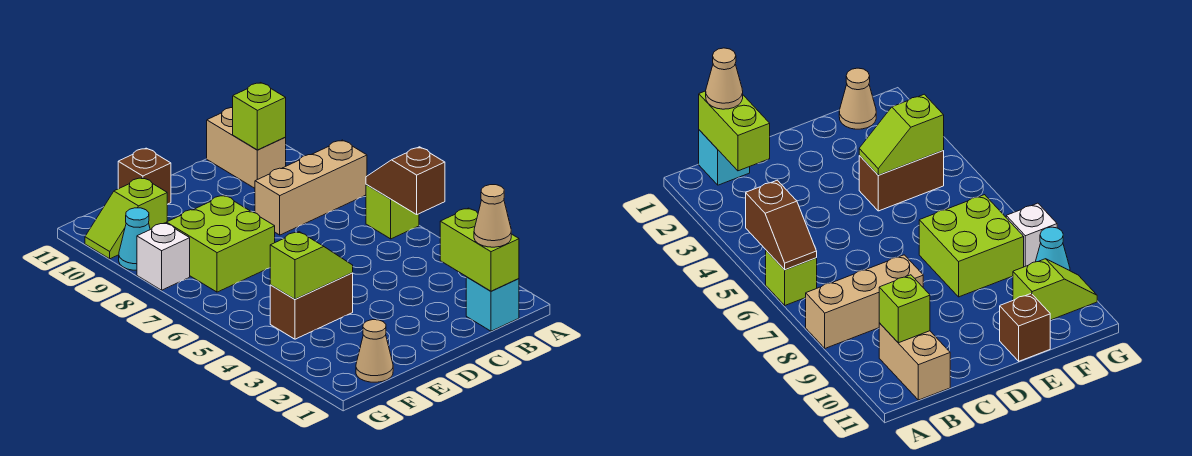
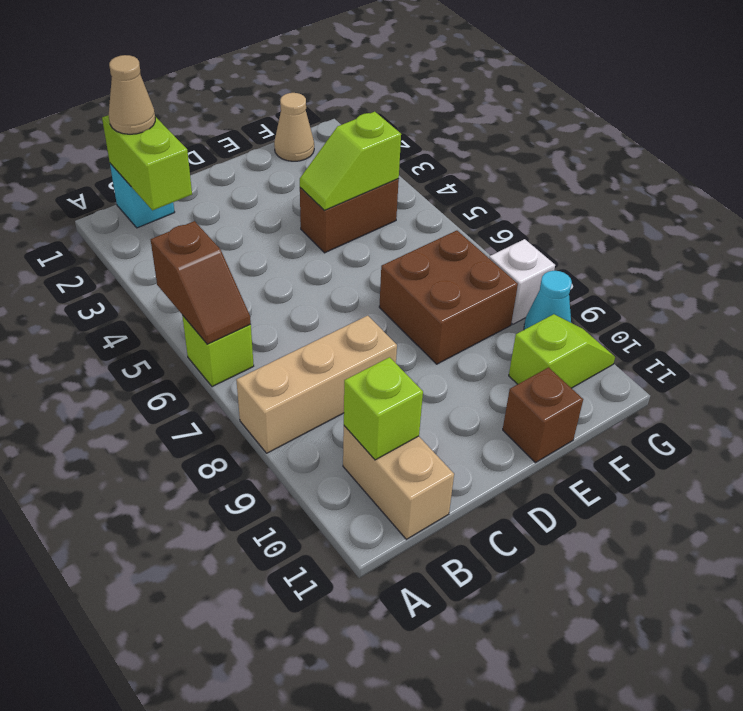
lime 2x2 brick [166,195,275,292] -> brown 2x2 brick [379,231,518,364]

